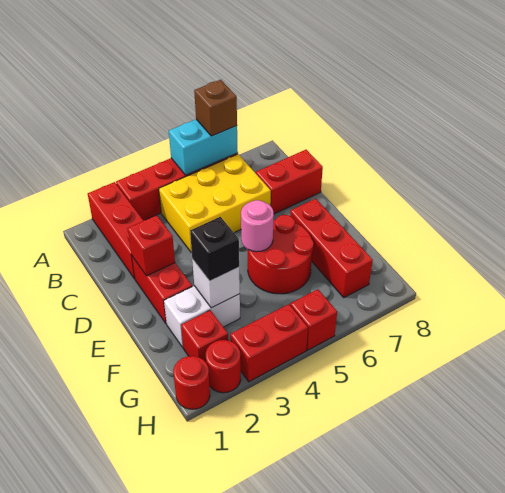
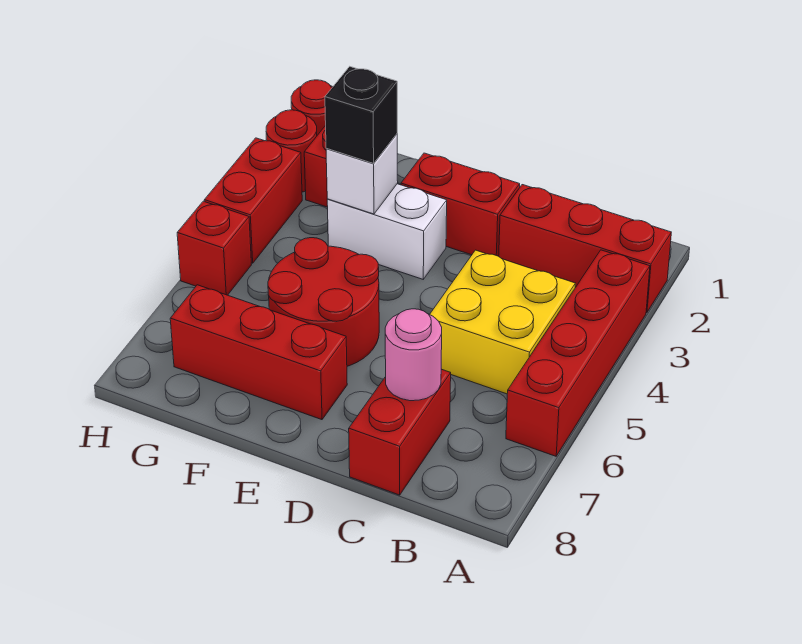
cyan 1x2 brick [169,119,238,175] -> none
brown 1x1 brick [194,80,237,136] -> none
yellow 2x3 brick [159,154,271,252] -> yellow 2x2 brick [430,250,575,394]
red 1x1 brick [127,215,175,276] -> none
pink 1x1 round brick [241,200,274,252] -> pink 1x1 round brick moved to [385,309,442,401]
white 1x2 brick [164,286,240,347] -> white 1x2 brick turned to [327,184,447,279]

